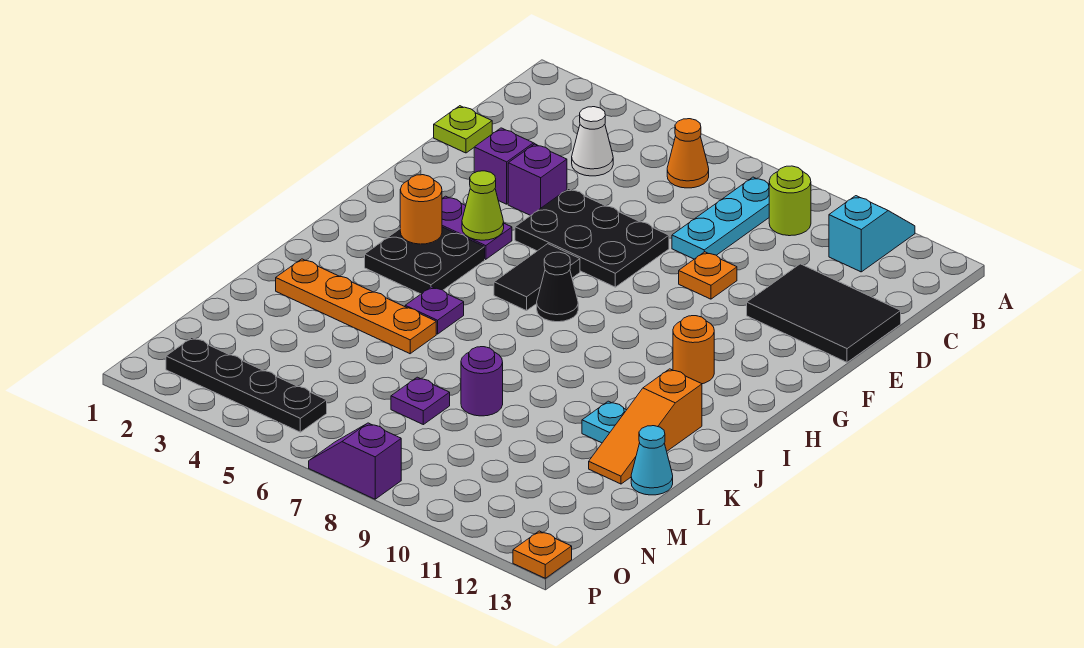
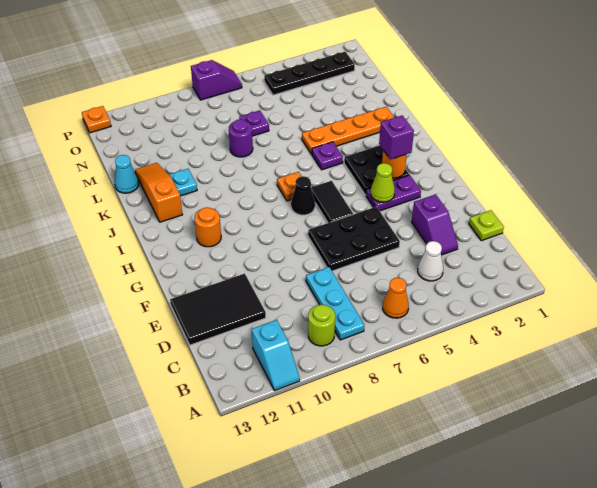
purple 1x1 brick [508,144,567,216] -> purple 1x1 brick moved to [379,115,414,159]
orange 1x1 plate [679,252,737,299] -> orange 1x1 plate moved to [277,172,302,201]

